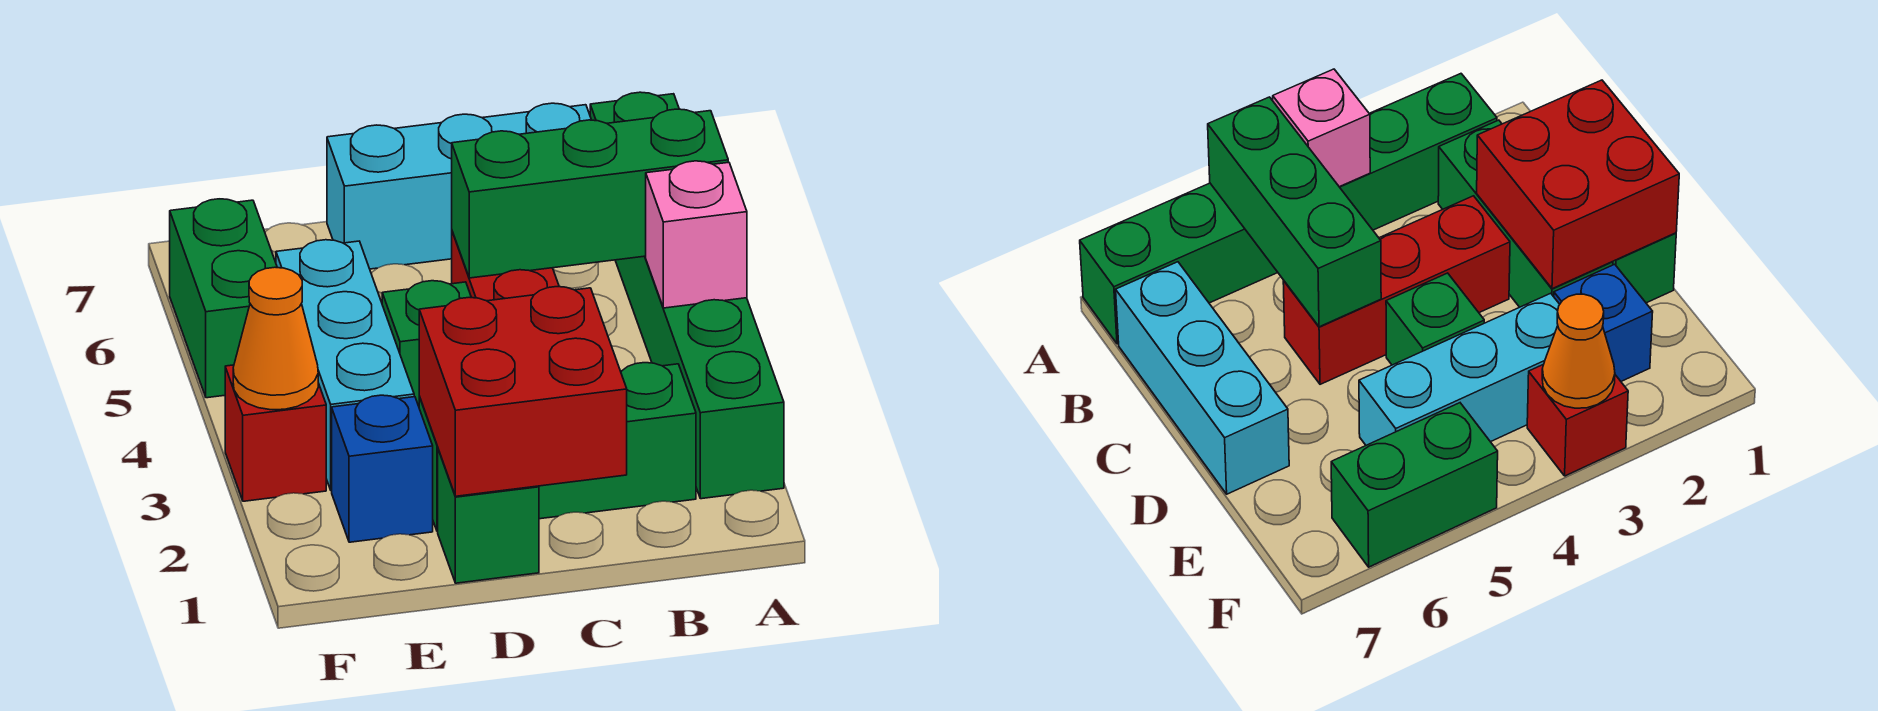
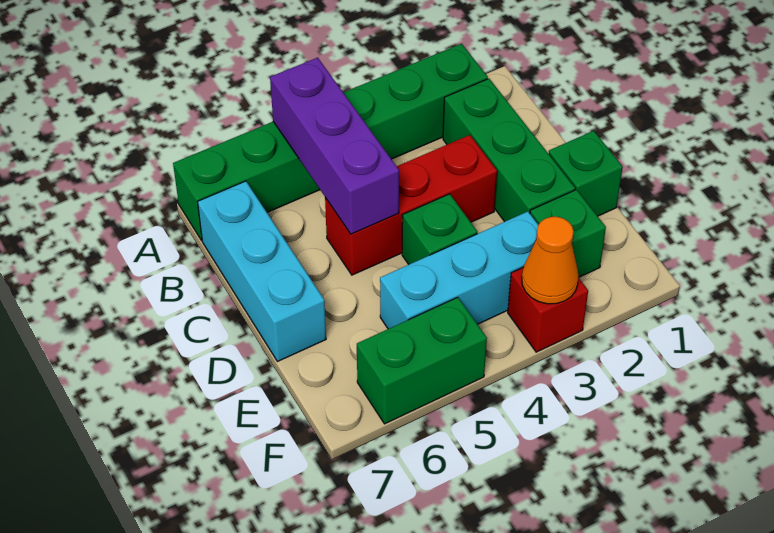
pink 1x1 brick [646,161,747,308] -> none
green 1x3 brick [452,109,728,278] -> purple 1x3 brick [270,58,399,234]
red 2x2 brick [419,286,627,496] -> none
blue 1x1 brick [332,395,433,542] -> green 1x1 brick [530,190,606,277]

